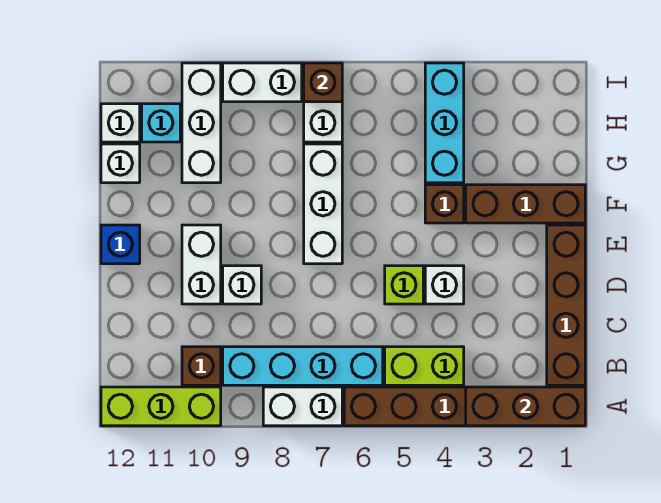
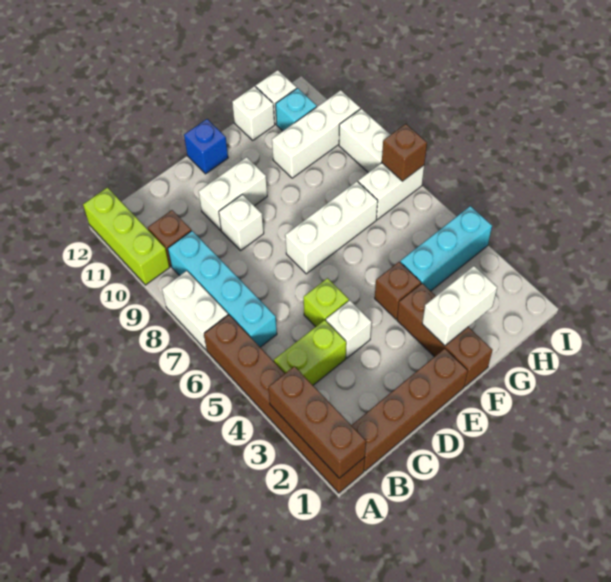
lime 1x2 brick [385,347,464,385] -> lime 1x2 brick turned to [274,320,346,385]
none -> white 1x2 brick [422,266,497,346]

